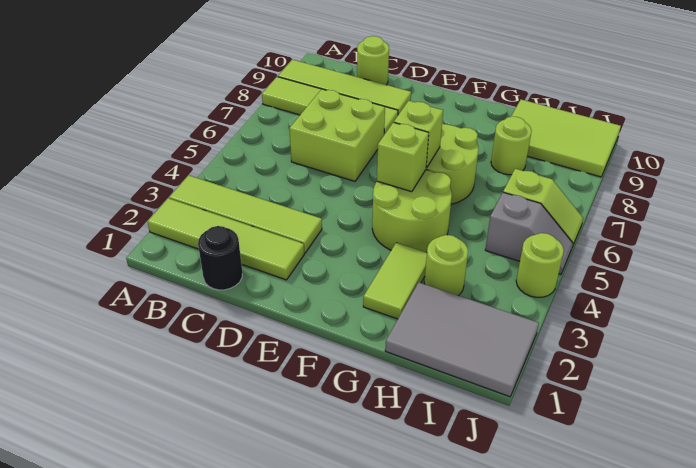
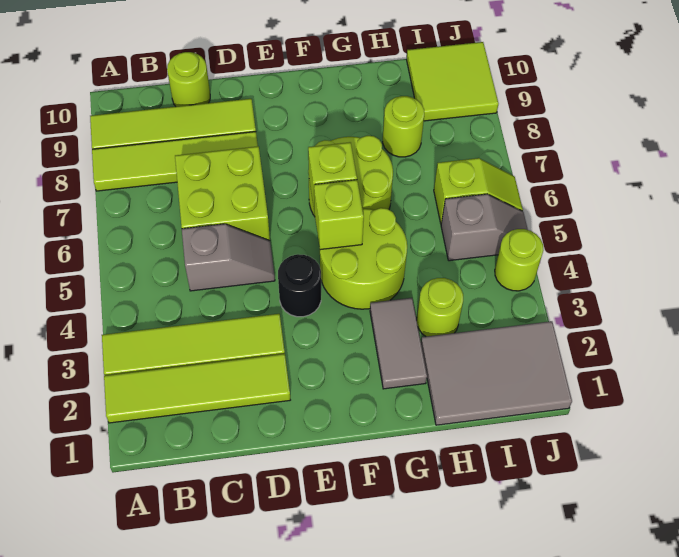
black 1x1 round brick [198,226,242,290] -> black 1x1 round brick moved to [278,254,321,317]
none -> grey 1x2 slope [182,224,275,291]
lime 1x2 tile [363,243,427,319] -> grey 1x2 tile [370,298,427,389]
lime 2x3 tile [511,100,621,177] -> lime 2x2 tile [407,42,498,121]

